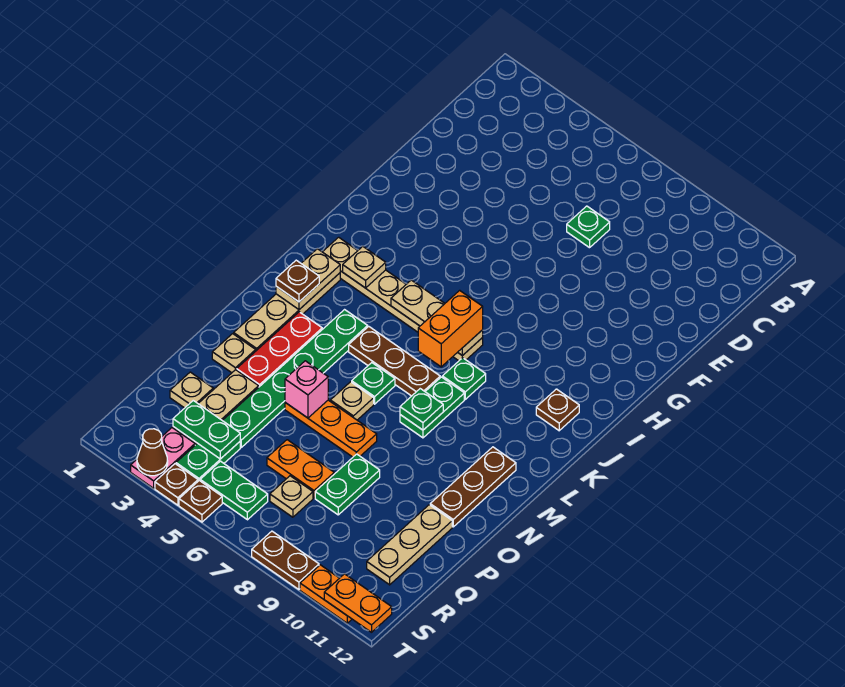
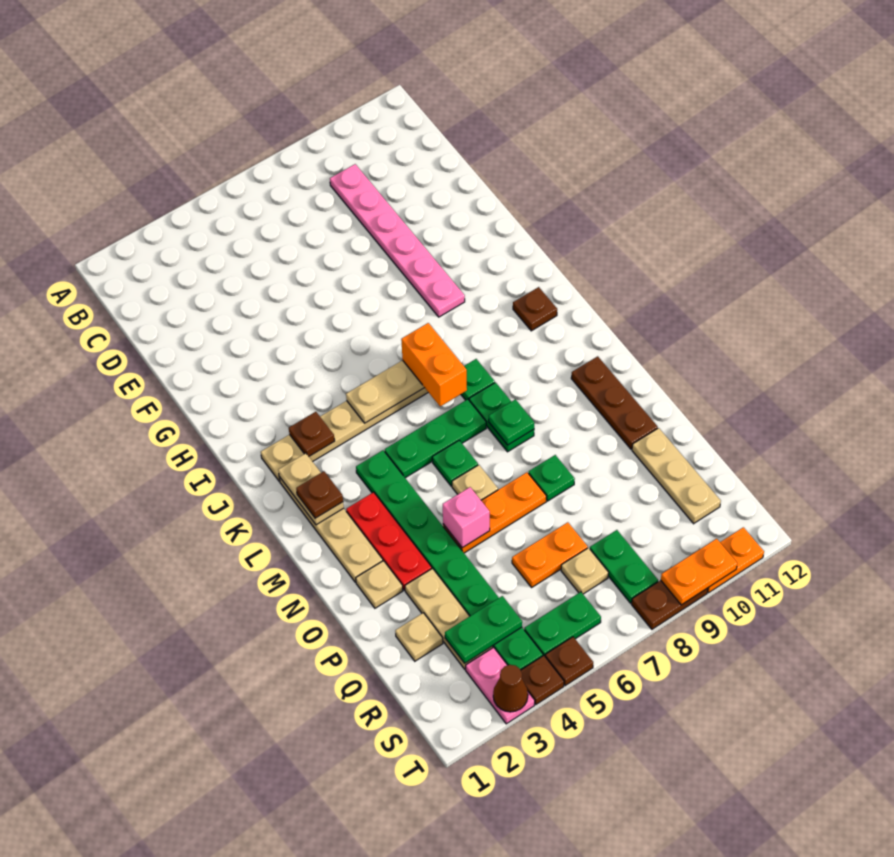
none -> pink 1x6 plate [330,164,465,317]
green 1x1 plate [567,206,610,248] -> green 1x1 plate moved to [528,455,575,501]
tan 1x1 plate [343,246,386,288] -> brown 1x1 plate [289,412,335,456]
brown 1x3 plate [349,327,440,396] -> green 1x3 plate [385,399,486,478]
green 1x2 plate [315,454,380,515] -> green 1x2 plate moved to [590,530,658,603]
orange 1x2 plate [324,574,392,632] -> orange 1x2 plate moved to [661,539,737,605]

